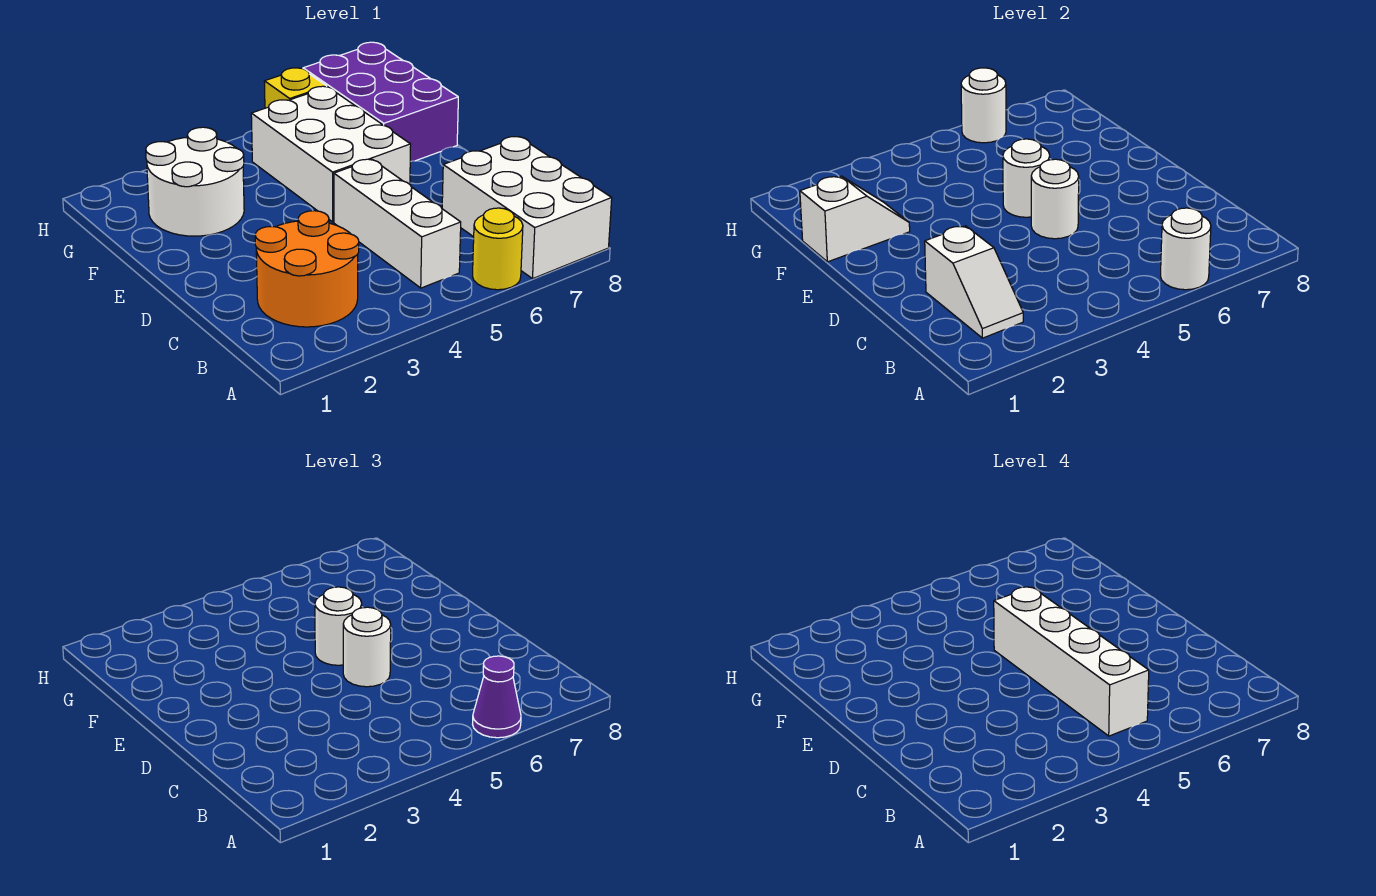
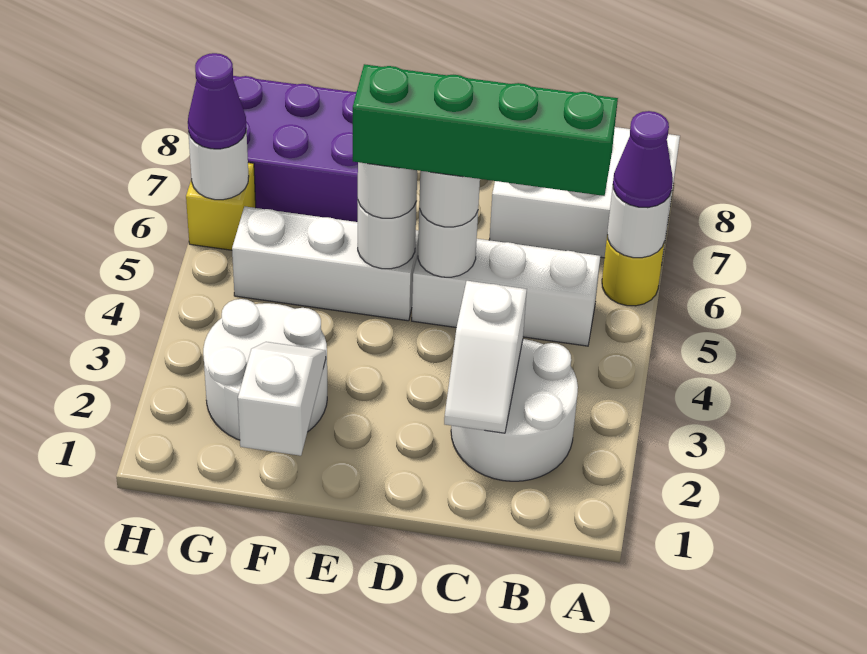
orange 2x2 round brick [255,211,359,327] -> white 2x2 round brick [451,339,578,481]
white 1x2 slope [925,226,1023,338] -> white 1x2 slope turned to [444,281,527,433]
white 1x4 brick [994,587,1149,736] -> green 1x4 brick [353,64,618,196]
white 2x3 brick [251,86,411,222] -> white 1x3 brick [232,207,419,321]
none -> purple 1x1 cone [188,53,246,149]

